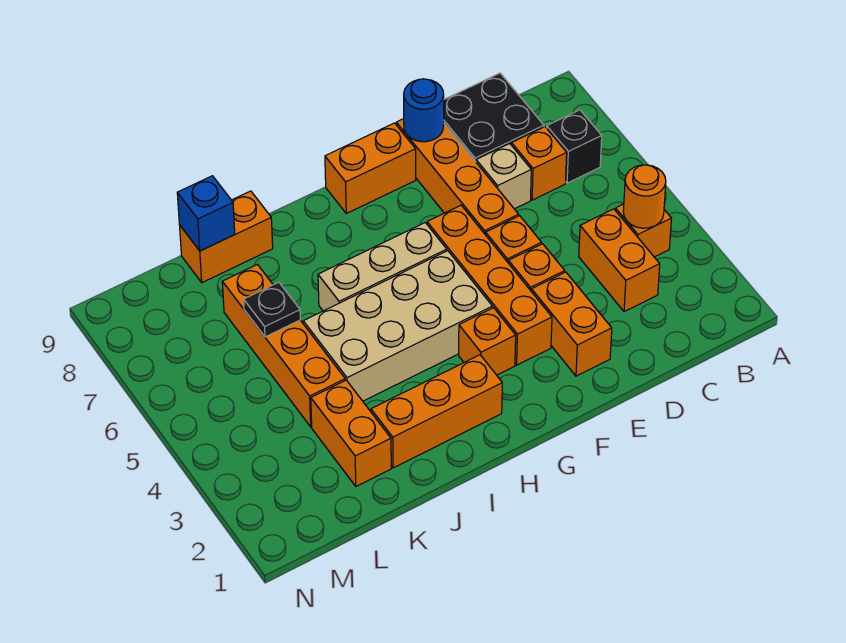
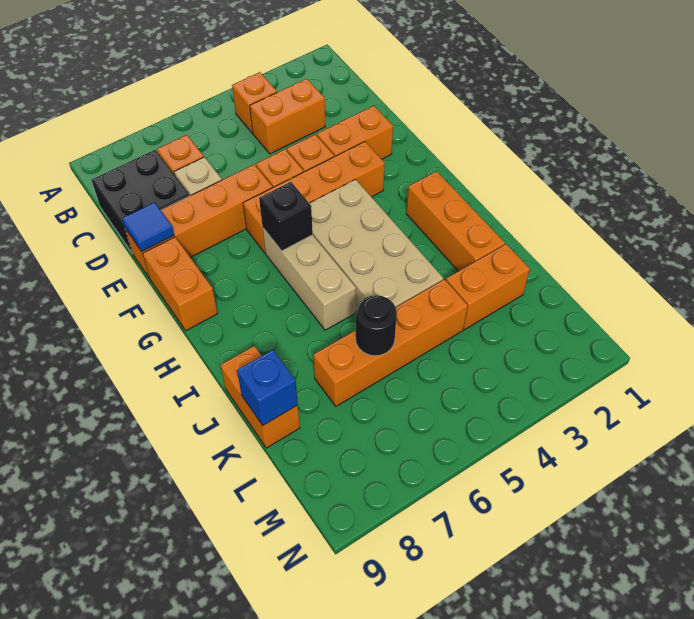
orange 1x1 round brick [623,165,666,228] -> none
black 1x1 brick [547,110,602,183] -> black 1x1 brick moved to [259,182,313,251]
blue 1x1 round brick [404,79,444,142] -> blue 1x1 tile [122,203,174,252]
orange 1x1 brick [459,308,516,375] -> none
black 1x1 plate [244,282,300,337] -> black 1x1 round brick [356,295,397,356]

